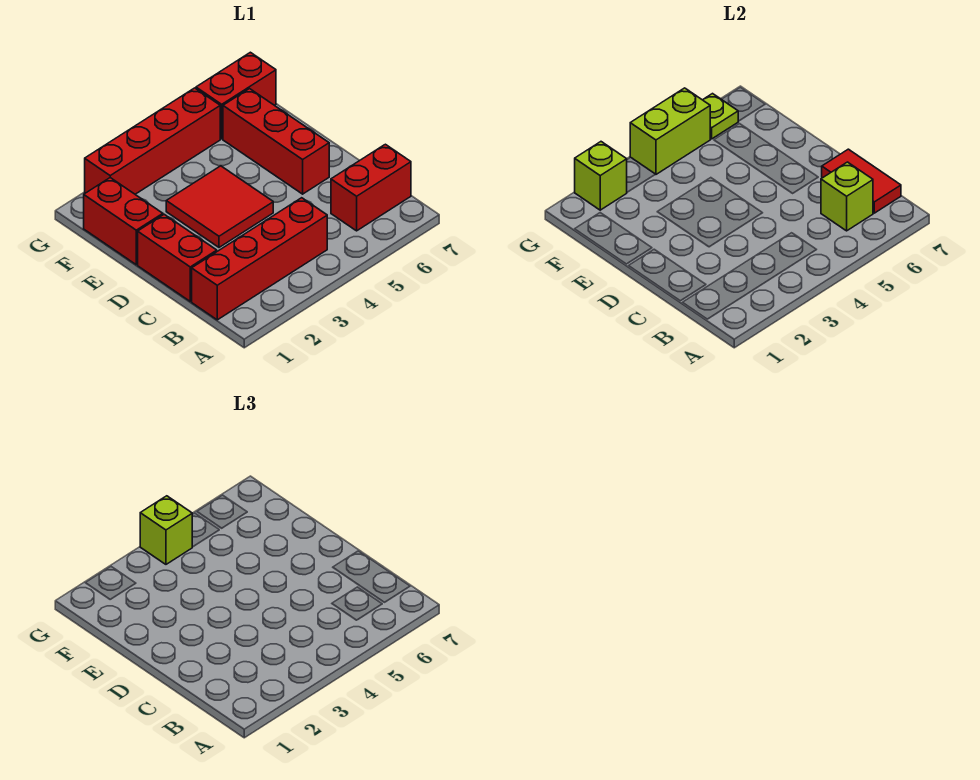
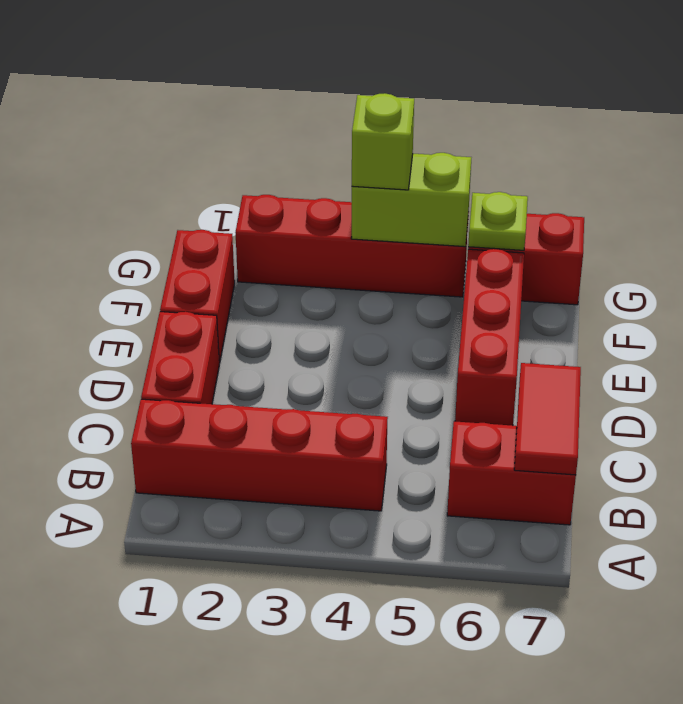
lime 1x1 brick [821,162,873,231] -> none
red 2x2 tile [166,166,273,247] -> none
lime 1x1 brick [575,142,627,210] -> none

